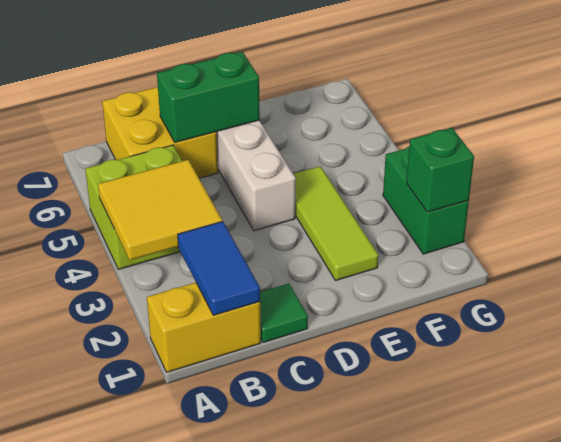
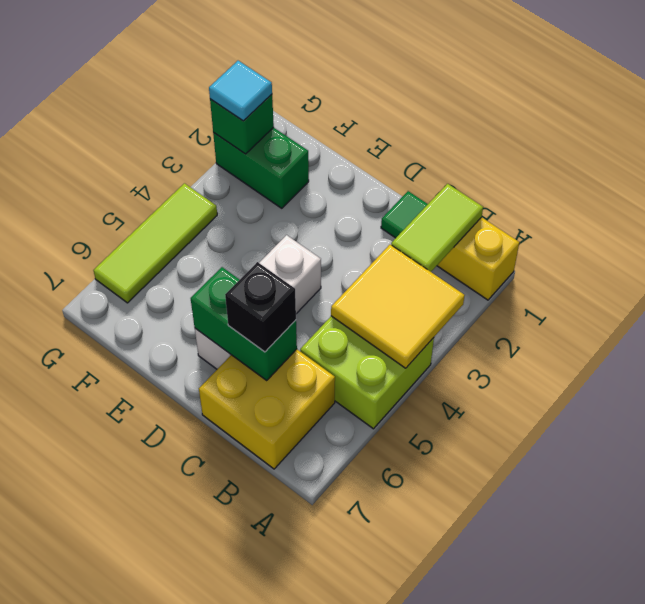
blue 1x2 tile [178,221,260,315] -> lime 1x2 tile [391,184,483,272]
none -> black 1x1 brick [225,262,296,352]
lime 1x3 tile [294,166,378,281] -> lime 1x3 tile moved to [93,183,217,303]
green 1x2 brick [383,147,469,254] -> green 1x2 brick turned to [213,127,309,208]
none -> cyan 1x1 tile [209,61,272,121]

